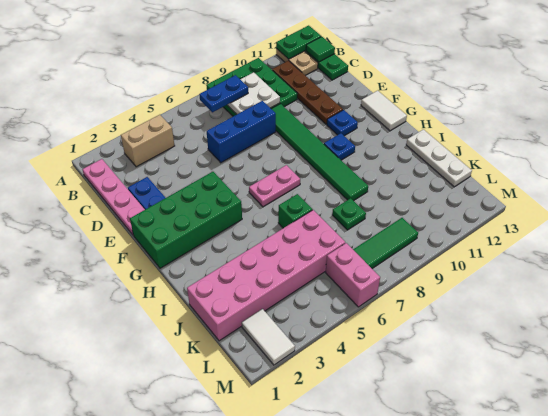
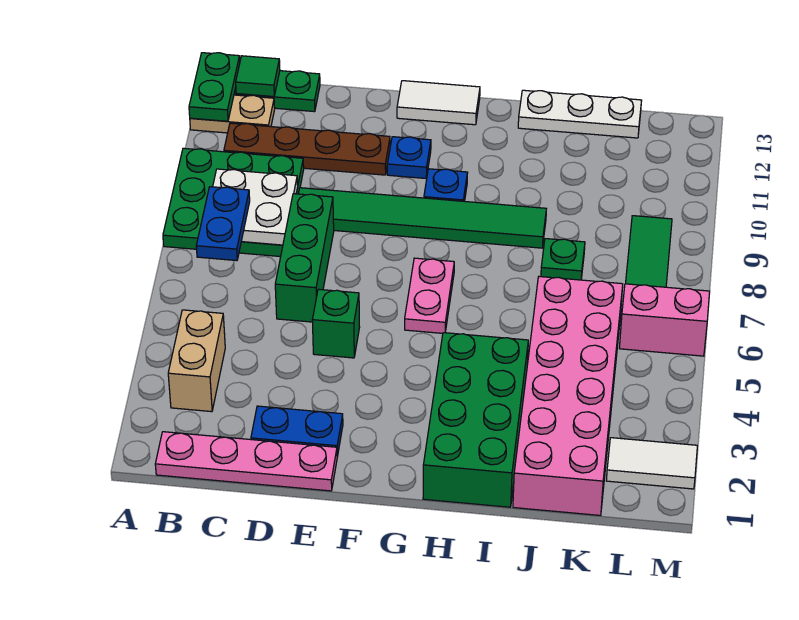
blue 1x3 brick [207,101,276,163] -> green 1x3 brick [275,194,334,322]
green 2x4 brick [130,172,242,268] -> green 2x4 brick moved to [423,333,528,507]
green 1x1 brick [278,194,313,228] -> green 1x1 brick moved to [312,289,360,358]

